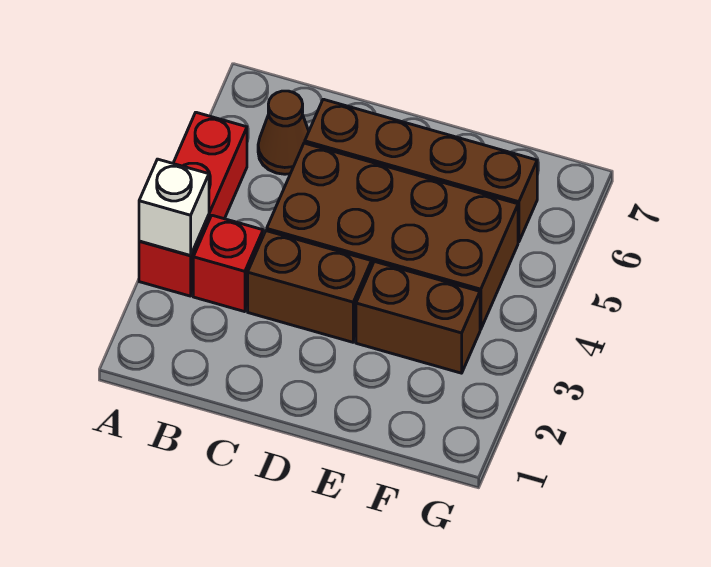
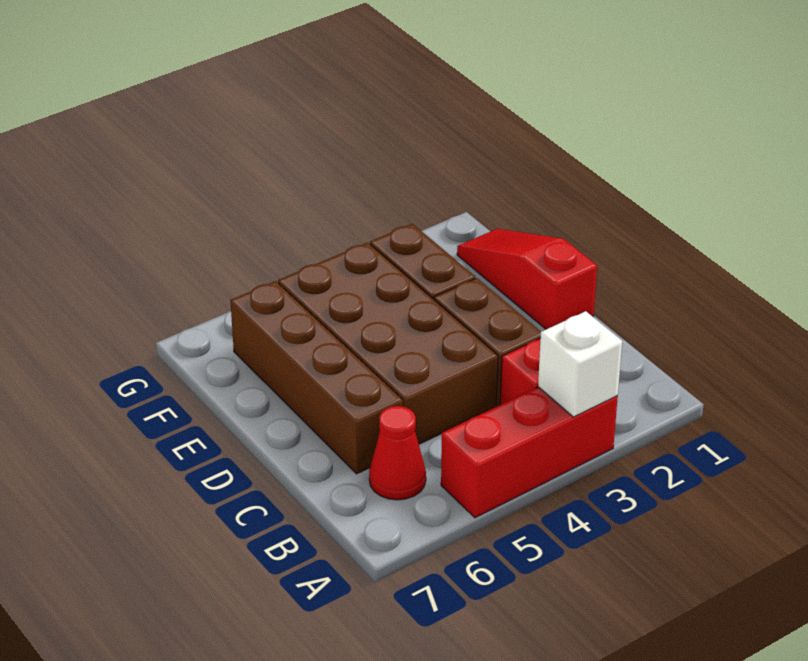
brown 1x1 cone [258,91,309,174] -> red 1x1 cone [369,406,426,500]
none -> red 1x3 slope [457,229,597,329]

